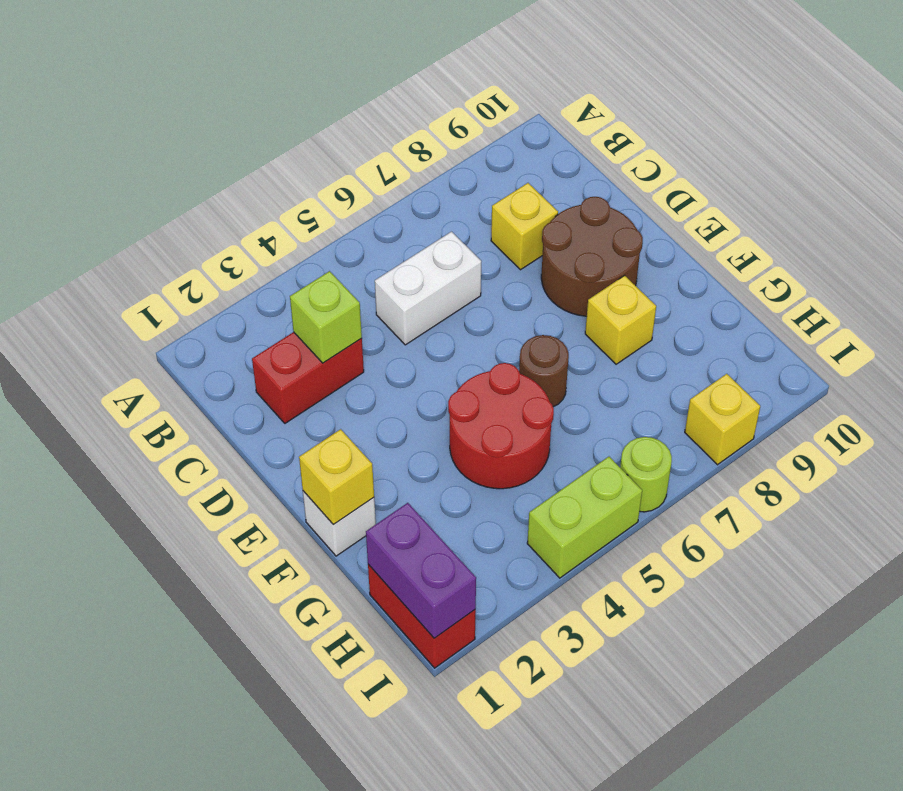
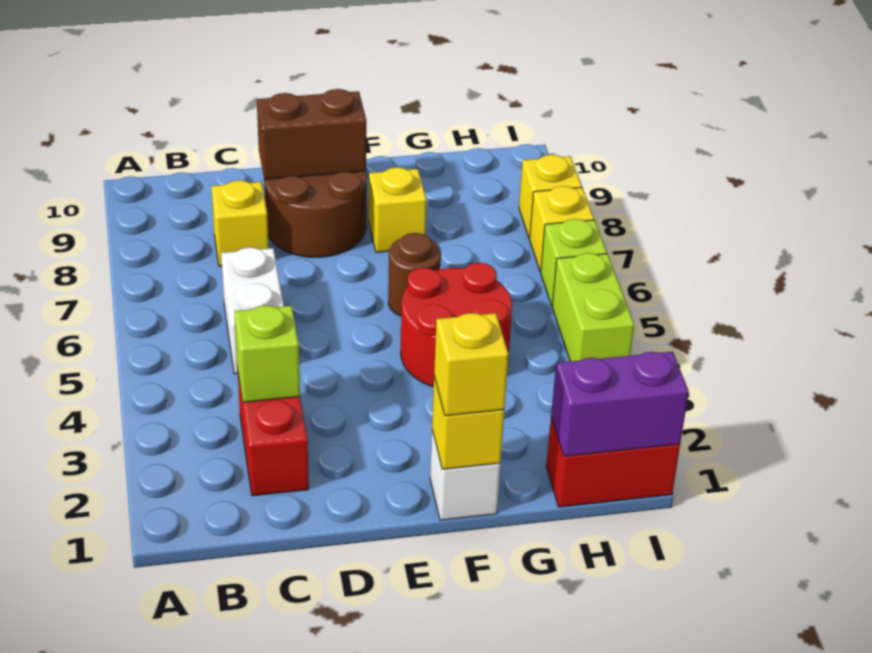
none -> brown 1x2 brick [257,89,366,179]
none -> yellow 1x1 brick [434,313,509,416]
lime 1x1 round brick [620,437,672,512] -> lime 1x1 brick [541,219,607,305]
none -> yellow 1x1 brick [530,186,594,272]

